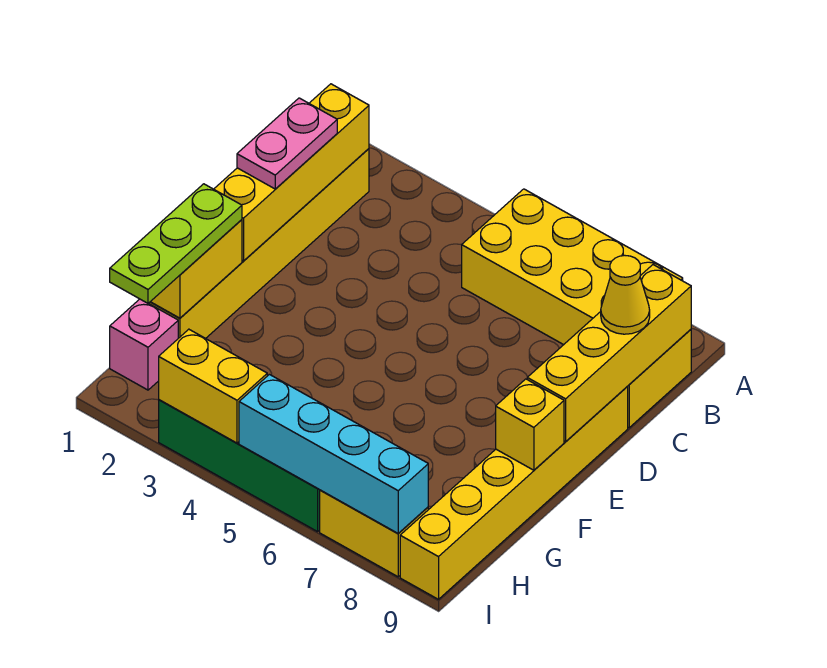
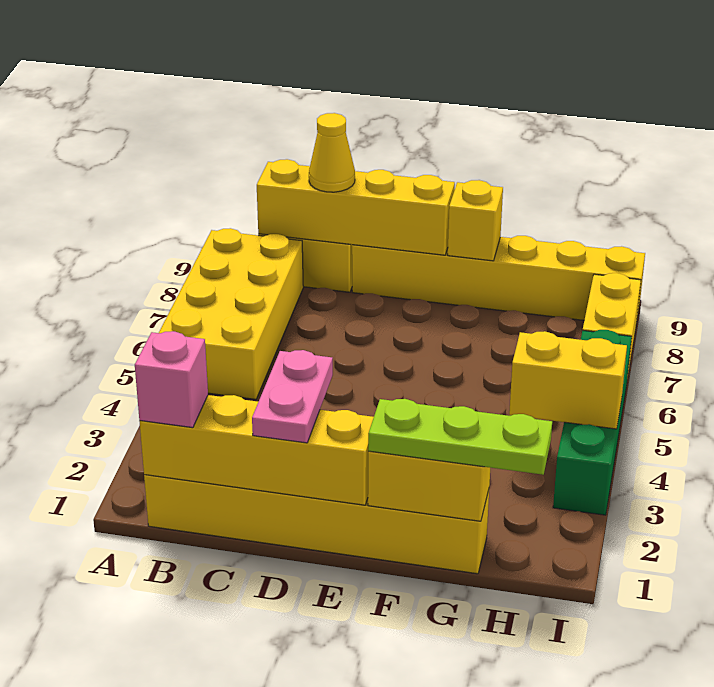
pink 1x2 plate [237,98,337,189] -> pink 1x2 plate turned to [252,350,333,443]
pink 1x1 brick [110,299,178,390] -> pink 1x1 brick moved to [135,331,208,428]
yellow 1x2 brick [159,329,267,443] -> yellow 1x2 brick turned to [509,331,627,429]
cyan 1x4 brick [239,374,428,533] -> none

